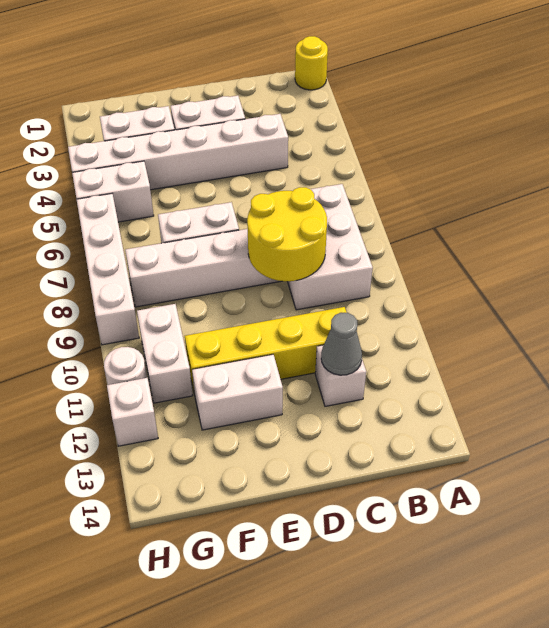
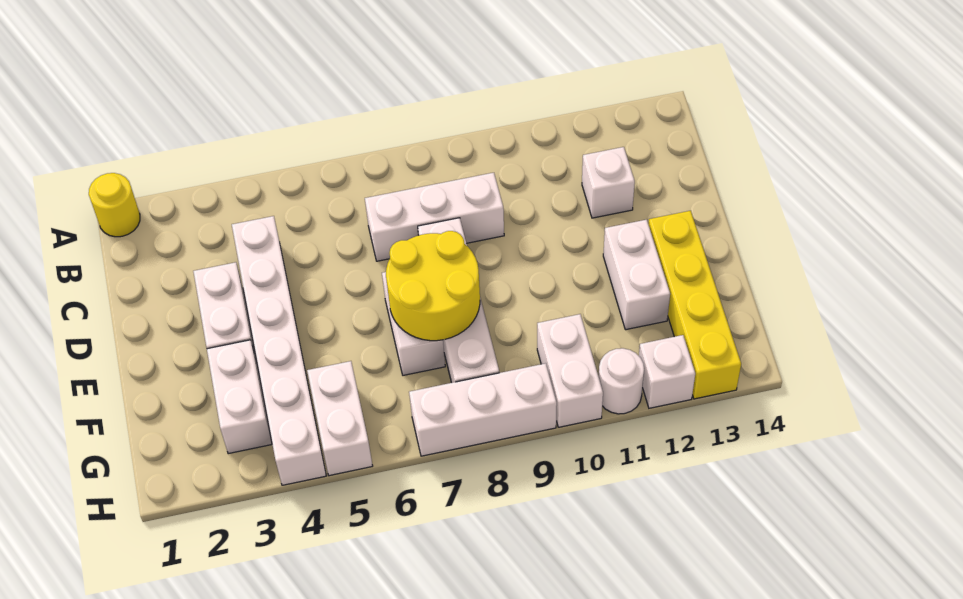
white 2x3 brick [287,184,373,310] -> white 1x3 brick [365,173,504,261]
yellow 2x2 round brick [247,187,327,281] -> yellow 2x2 round brick moved to [386,231,480,341]
yellow 1x4 brick [185,307,347,395] -> yellow 1x4 brick moved to [648,211,741,399]
grey 1x1 cone [321,313,362,375] -> none
white 1x2 brick [137,304,193,403] -> white 1x2 brick turned to [537,314,603,427]
white 1x4 brick [77,194,139,345] -> white 1x3 brick [409,363,557,456]

